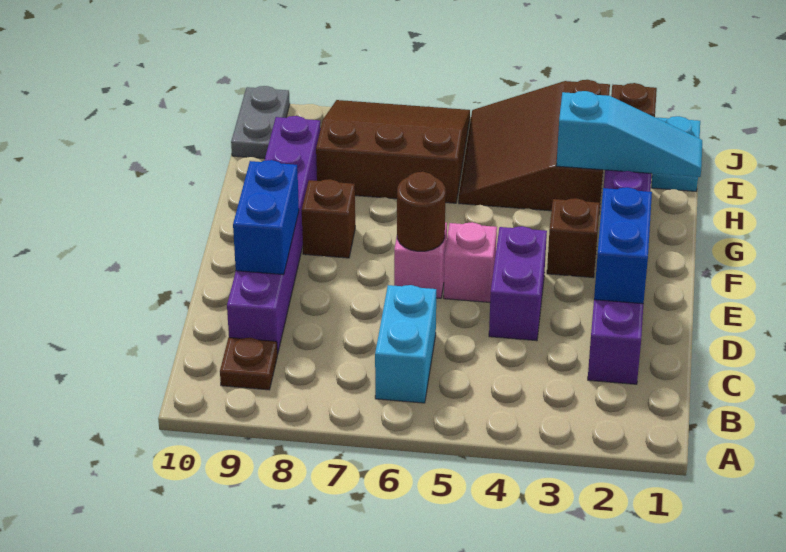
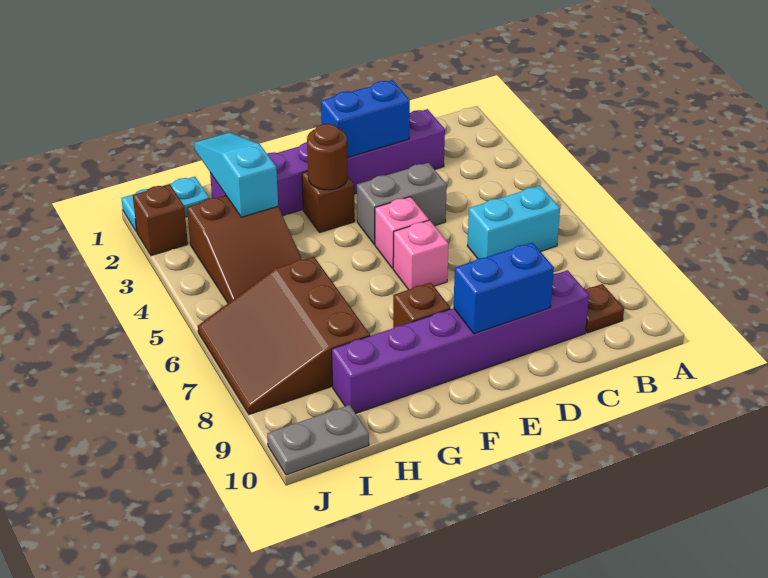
purple 1x2 brick [489,226,547,341] -> grey 1x2 brick [357,163,447,245]
brown 1x1 round brick [397,172,446,251] -> brown 1x1 round brick moved to [307,124,347,190]
brown 3x3 slope [459,80,610,211] -> brown 2x3 slope [187,195,302,303]

